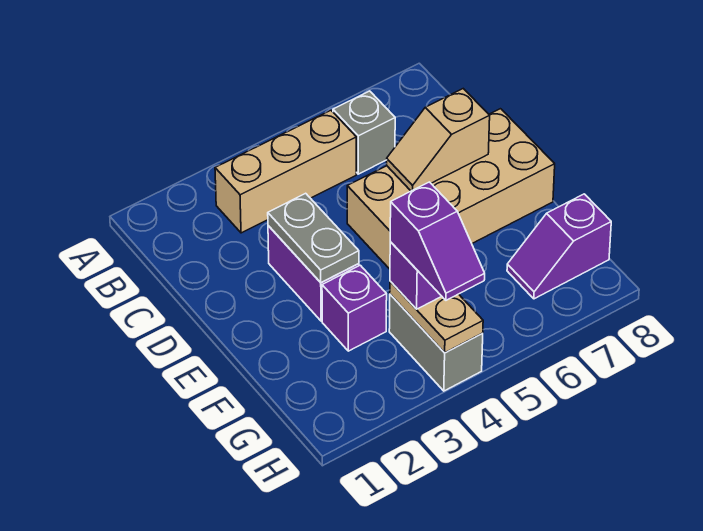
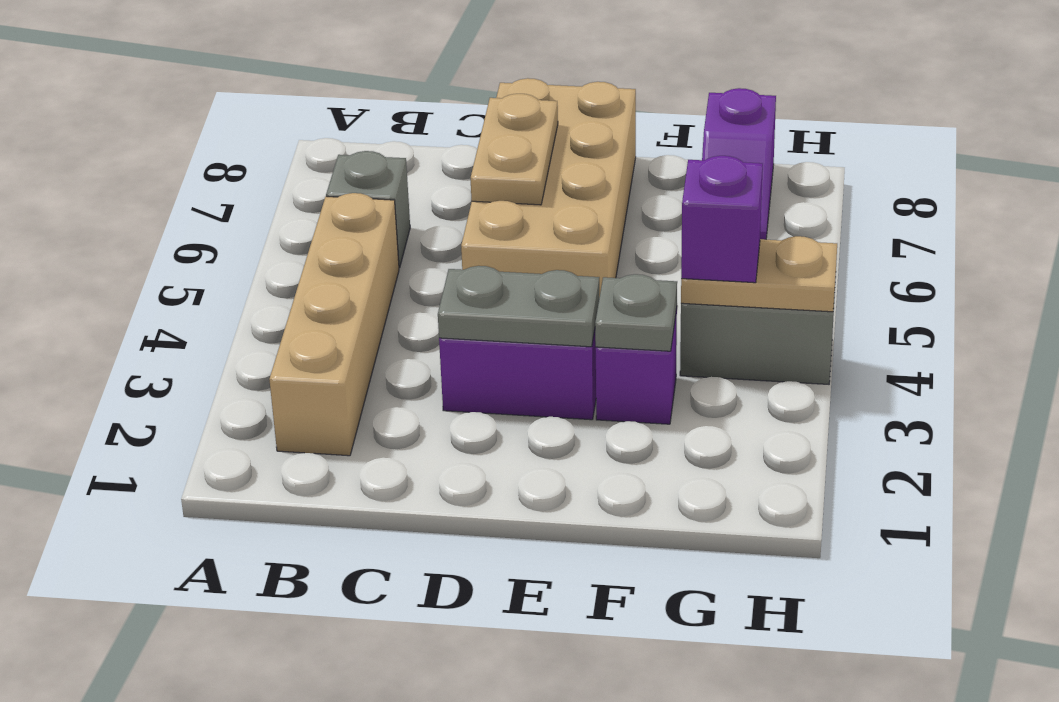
tan 1x3 brick [215,110,356,233] -> tan 1x4 brick [269,193,399,456]
tan 1x2 slope [387,89,490,191] -> tan 1x2 plate [470,94,558,205]
none -> grey 1x1 plate [595,274,677,351]
purple 1x2 slope [390,182,485,300] -> none

